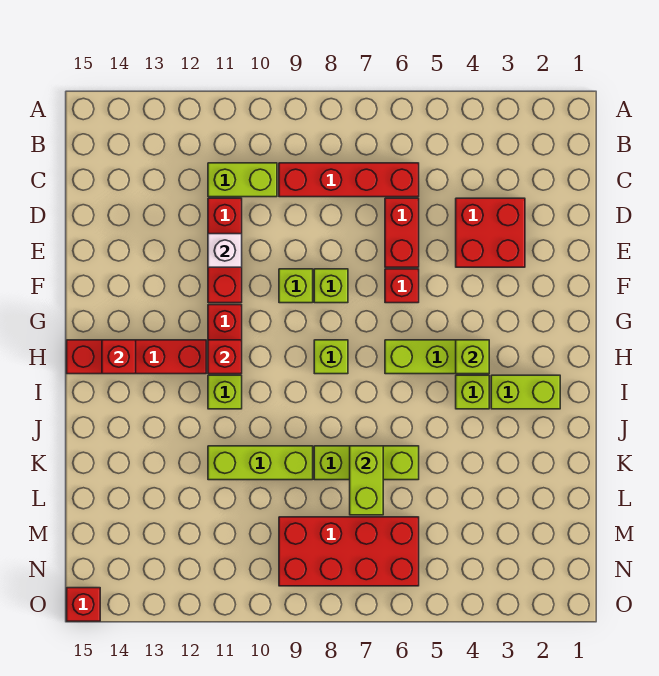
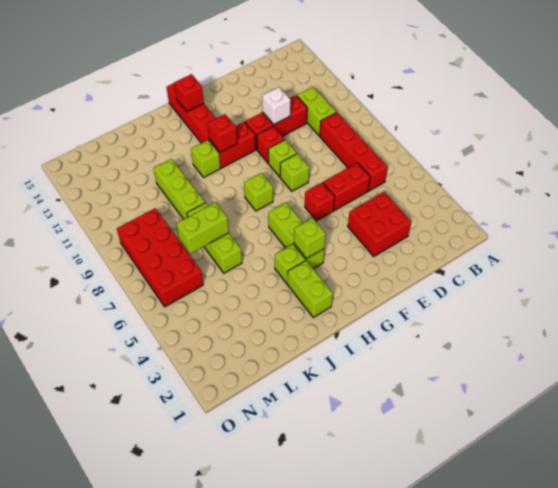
red 1x1 brick [67,588,100,621] -> red 1x1 brick moved to [257,126,285,163]

